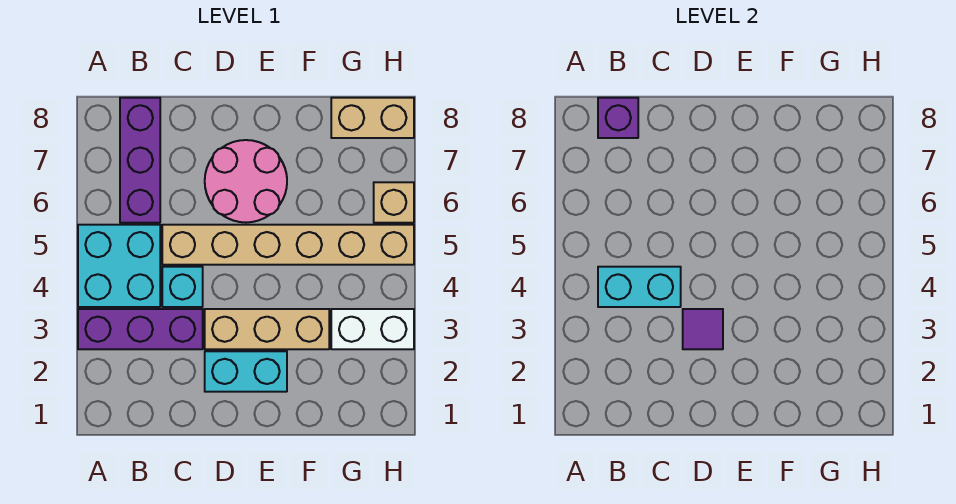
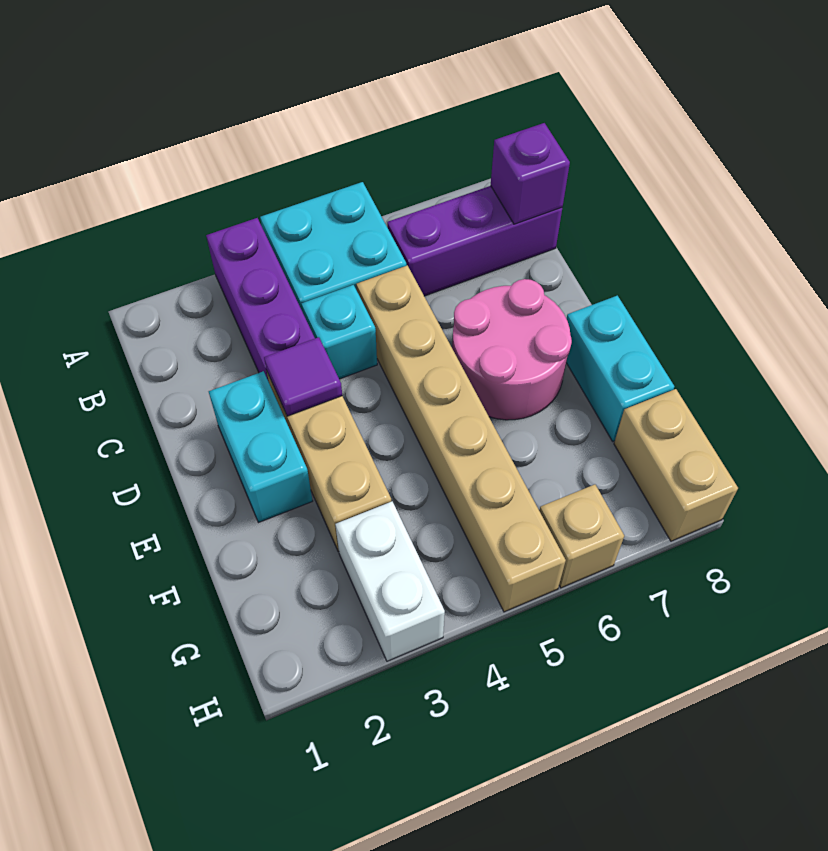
cyan 1x2 brick [598,267,681,307] -> cyan 1x2 brick moved to [566,296,674,441]

